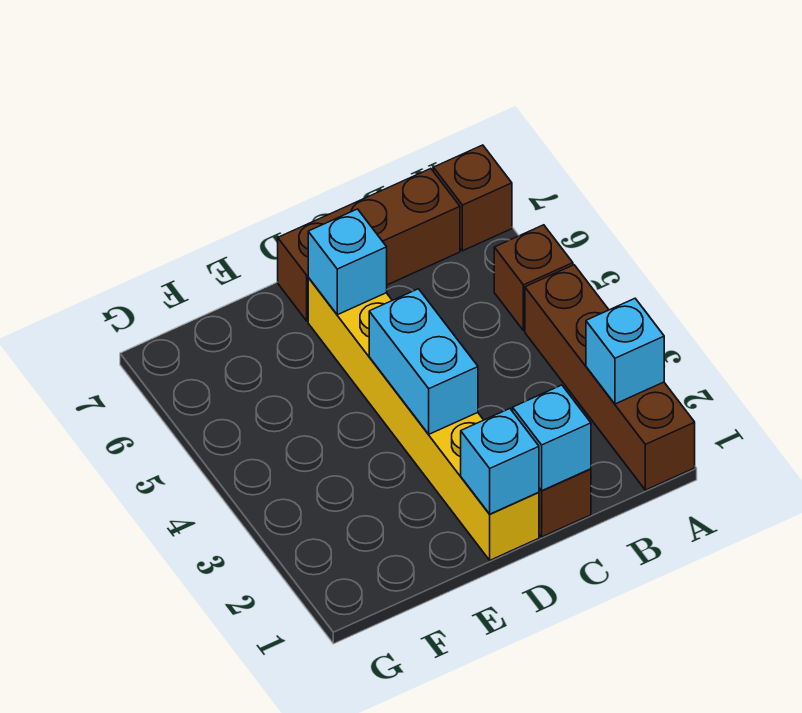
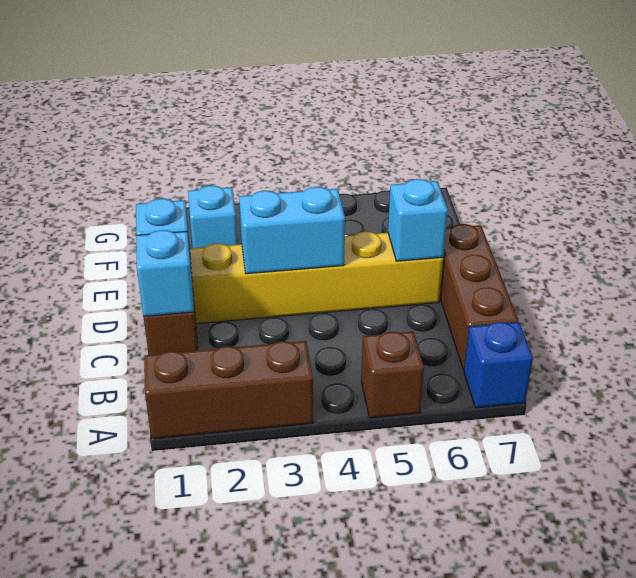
brown 1x4 brick [525,265,695,490] -> brown 1x3 brick [144,341,313,439]
cyan 1x1 brick [586,299,664,404] -> cyan 1x1 brick moved to [188,186,237,248]
brown 1x1 brick [433,145,512,251] -> blue 1x1 brick [464,322,533,408]

